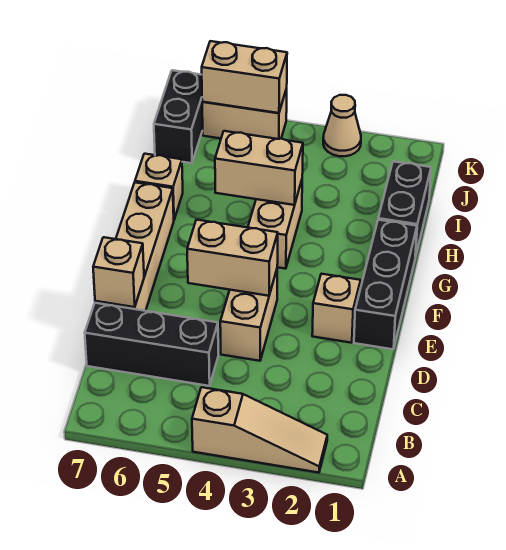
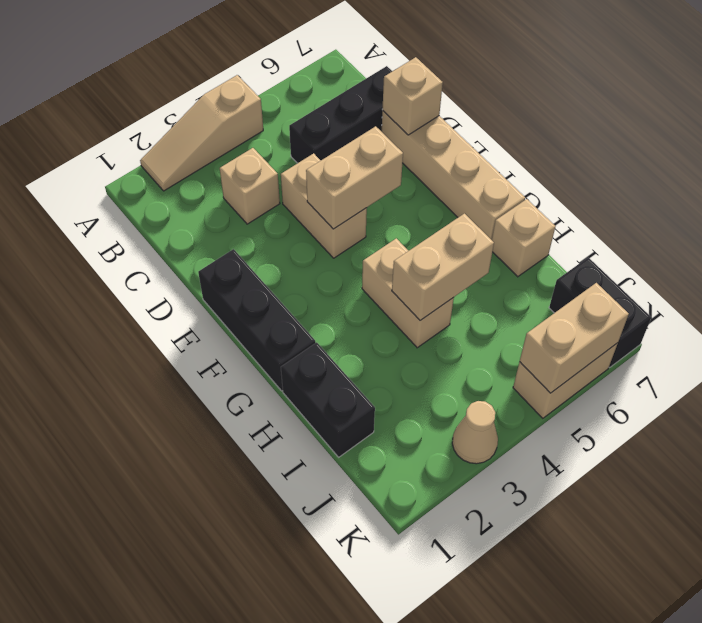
tan 1x1 brick [312,274,361,343] -> tan 1x1 brick moved to [220,148,280,224]

